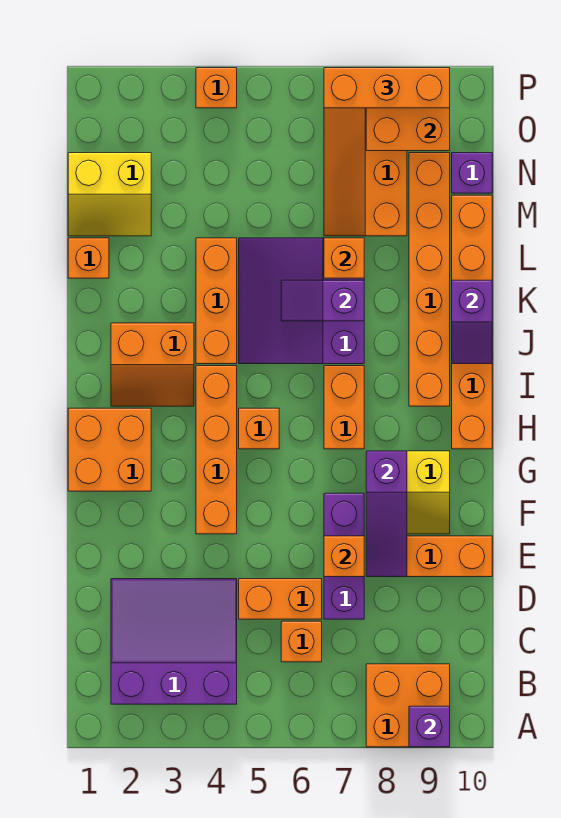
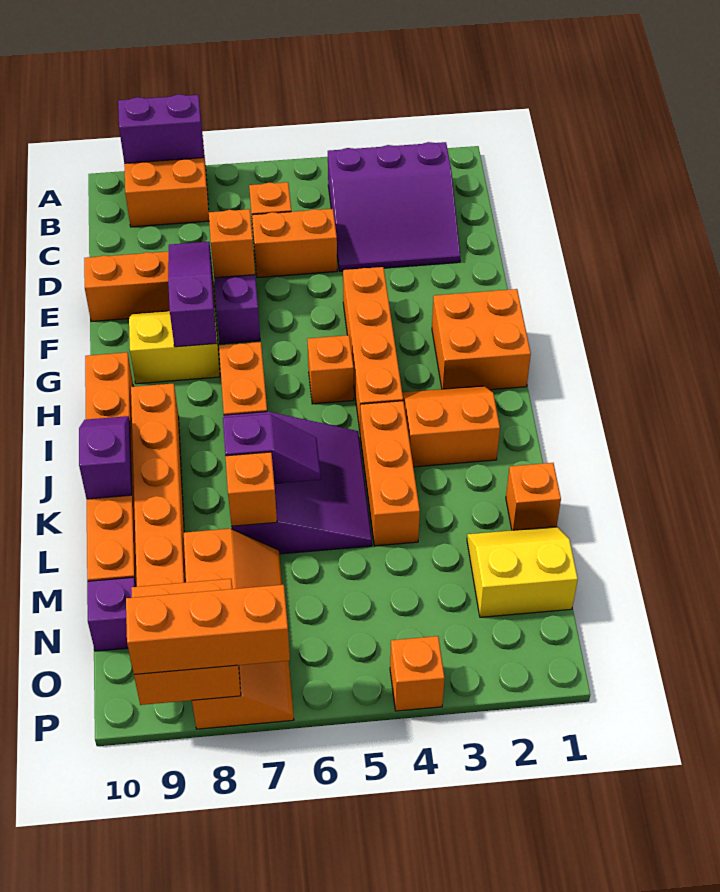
purple 1x1 brick [409,706,450,747] -> purple 1x2 brick [118,94,204,163]

